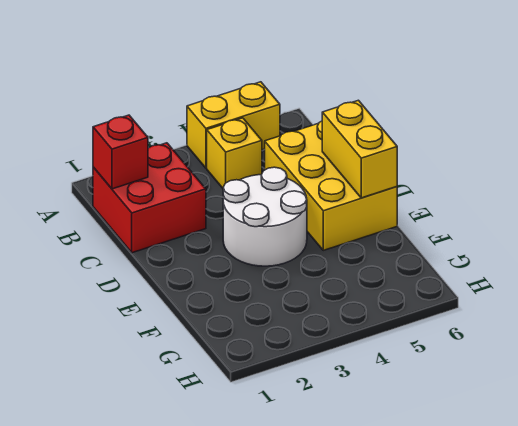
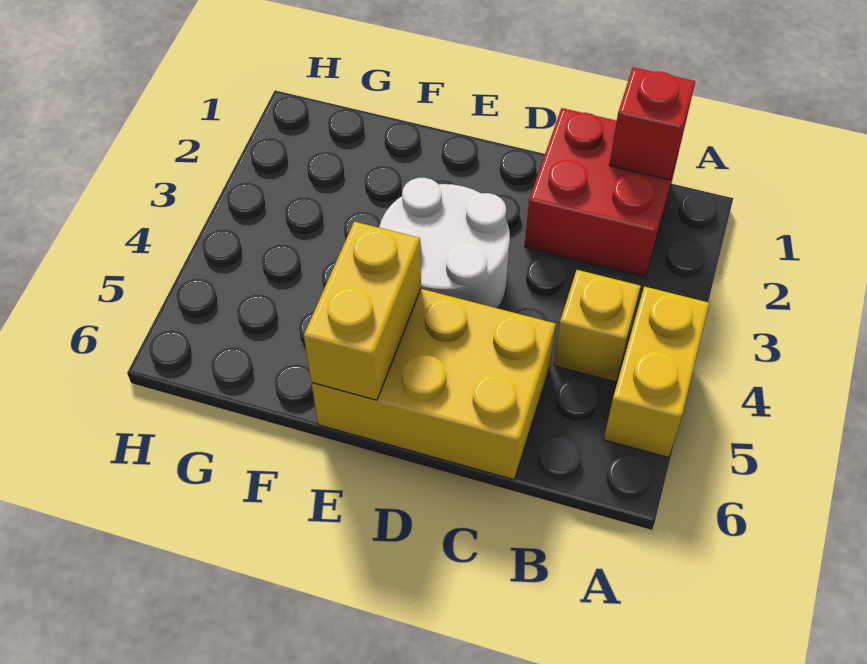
yellow 1x2 brick [322,100,397,198] -> yellow 1x2 brick turned to [304,222,421,400]

